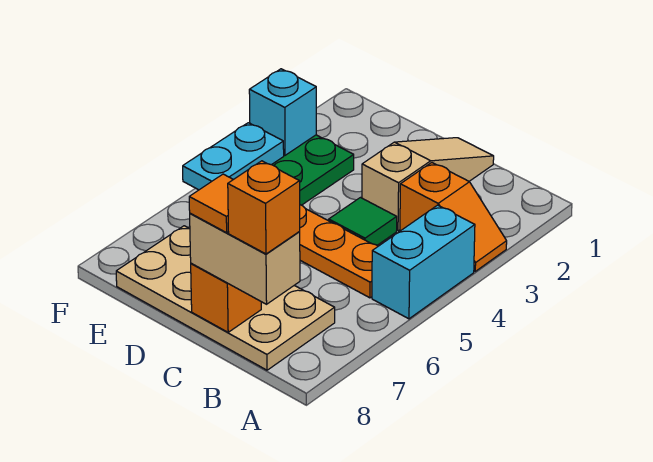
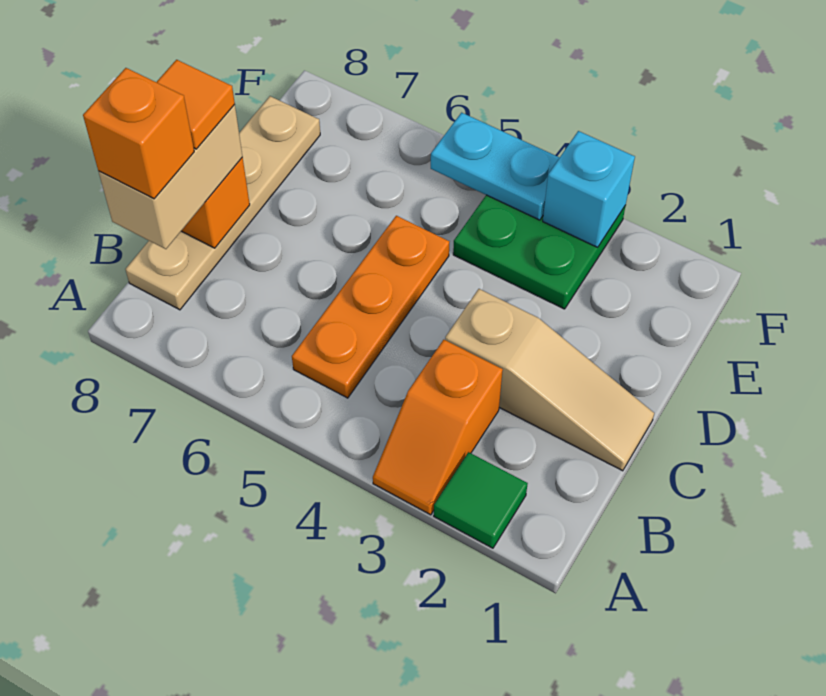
cyan 1x2 brick [372,205,475,319] -> none
tan 2x4 plate [116,226,335,370] -> tan 1x4 plate [125,96,320,310]
green 1x1 tile [329,198,397,245] -> green 1x1 tile moved to [434,452,528,548]

